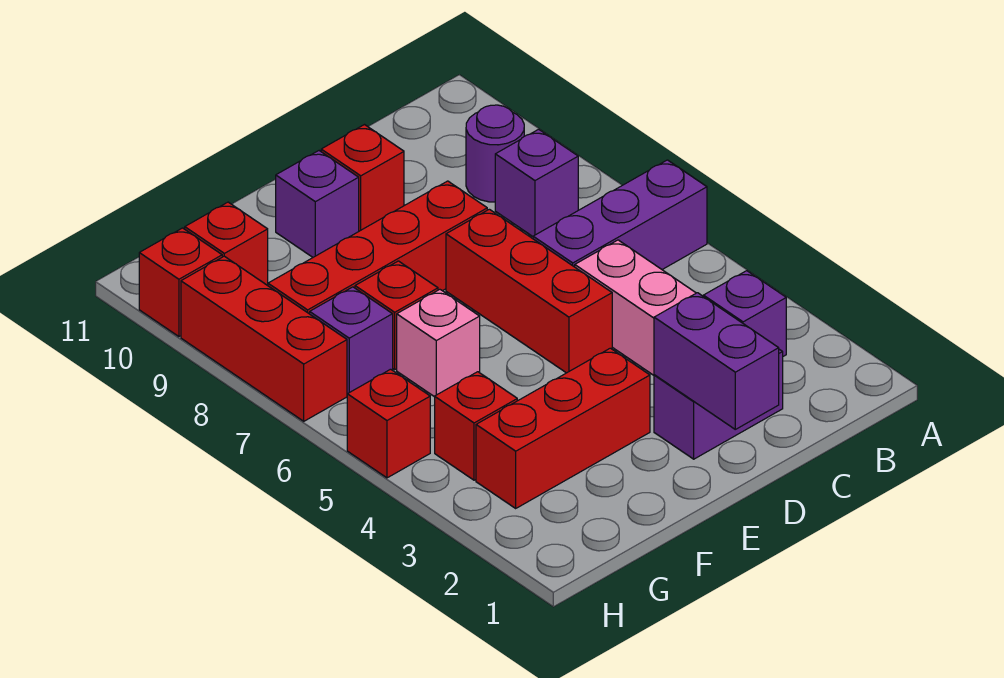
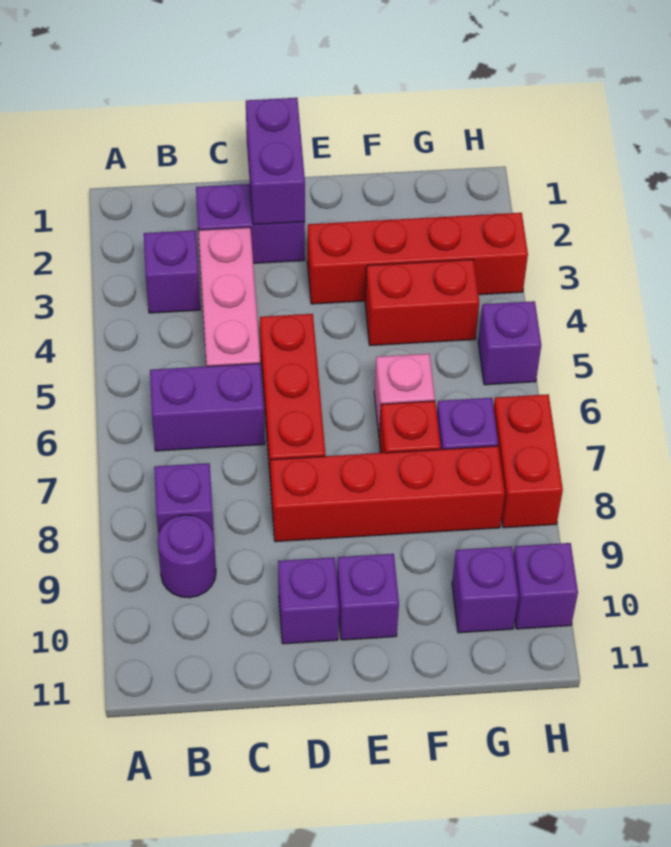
purple 1x3 brick [533,160,707,269] -> purple 1x2 brick [150,363,265,451]
red 1x1 brick [321,125,404,231] -> purple 1x1 brick [278,557,339,644]
red 1x3 brick [476,348,650,508] -> red 1x4 brick [307,213,528,304]
red 1x1 brick [435,372,517,480] -> red 1x2 brick [365,260,479,346]
red 1x1 brick [185,202,268,285] -> purple 1x1 brick [452,546,519,633]
red 1x1 brick [347,369,430,478] -> purple 1x1 brick [478,301,541,385]
red 1x3 brick [181,256,347,421] -> red 1x2 brick [494,394,563,528]
red 1x1 brick [139,228,222,337] -> purple 1x1 brick [513,543,578,629]

